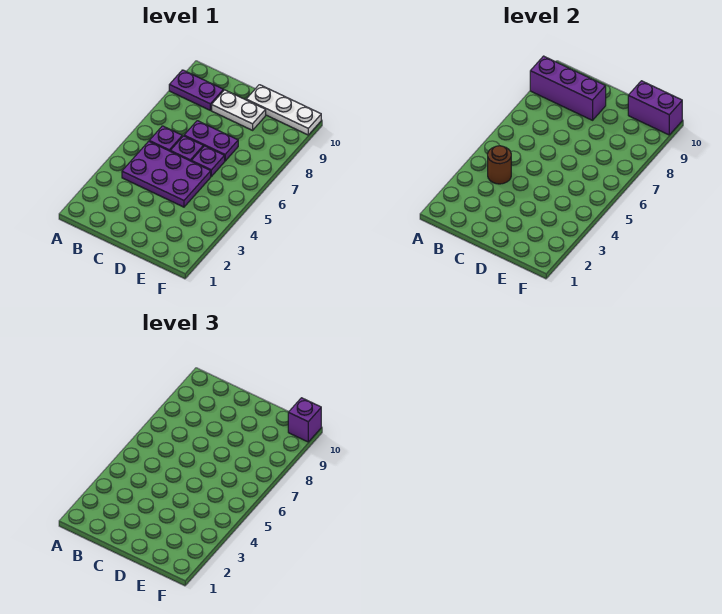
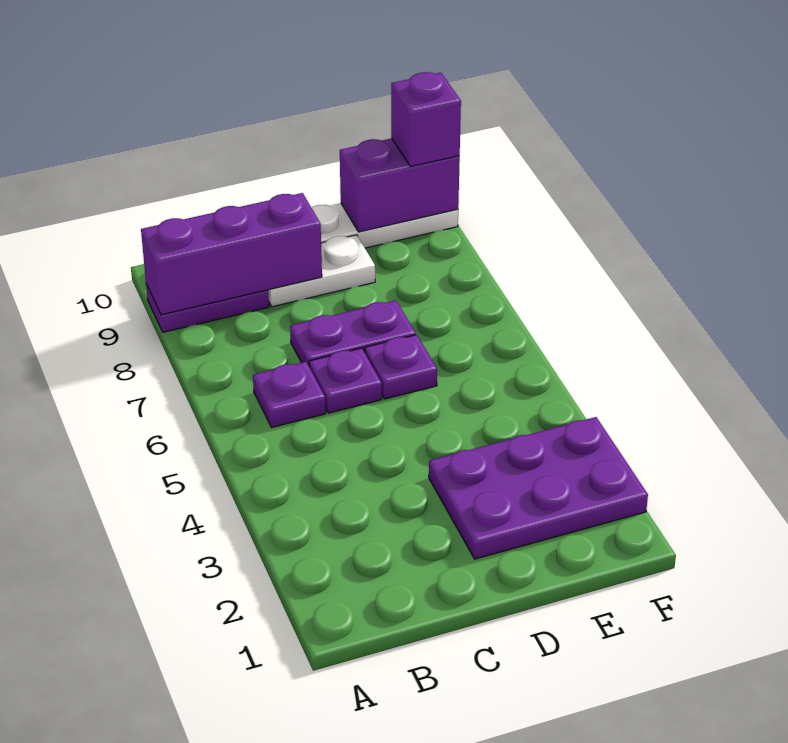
purple 2x3 plate [122,141,211,207] -> purple 2x3 plate moved to [429,417,648,559]
brown 1x1 round brick [488,146,511,184] -> none

